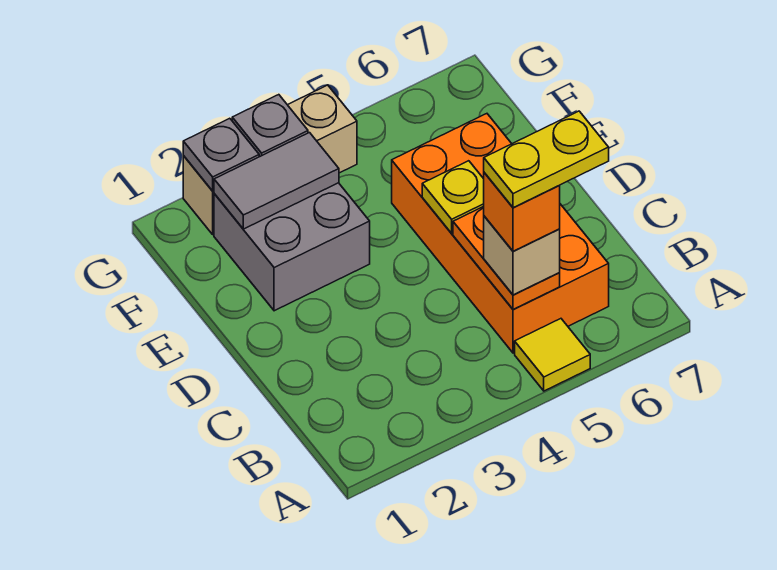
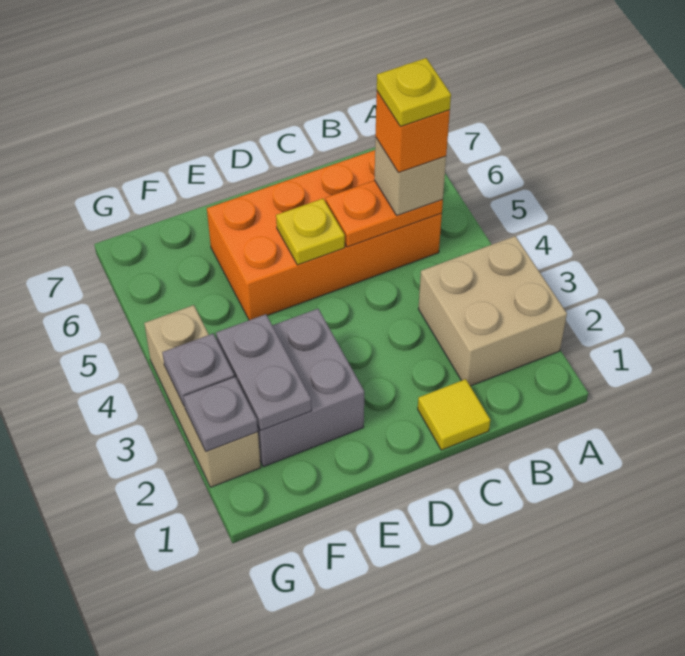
none -> tan 2x2 brick [418,236,567,386]
yellow 1x1 tile [515,319,590,391] -> yellow 1x1 tile moved to [418,379,490,450]
yellow 1x2 plate [484,111,609,208] -> yellow 1x1 plate [377,58,451,127]
grey 1x2 tile [214,133,339,229] -> grey 1x2 plate [216,314,312,431]

